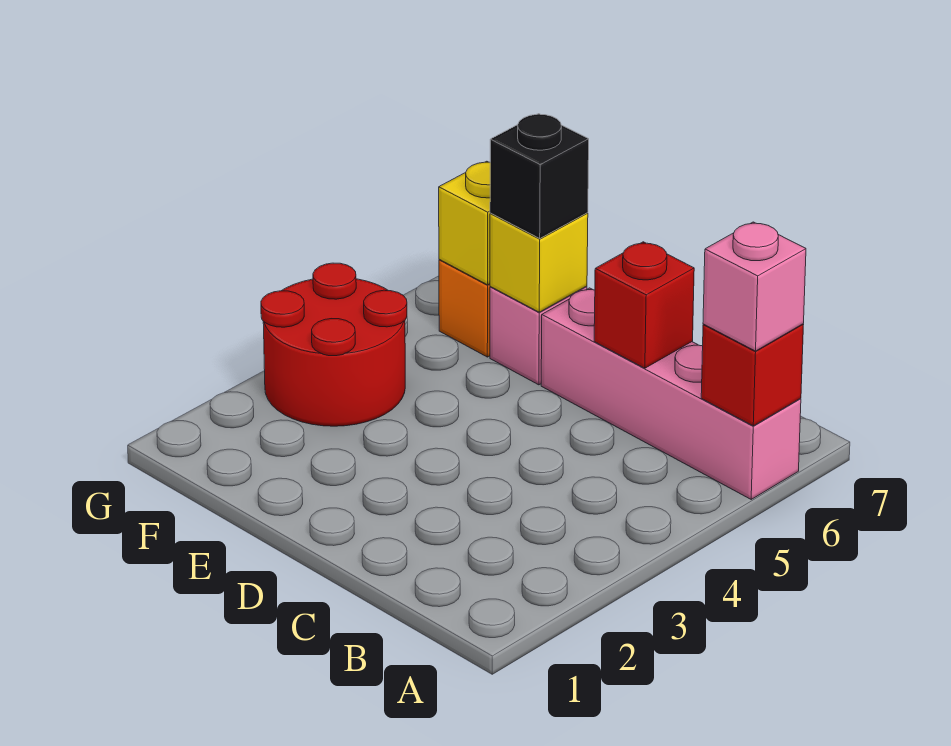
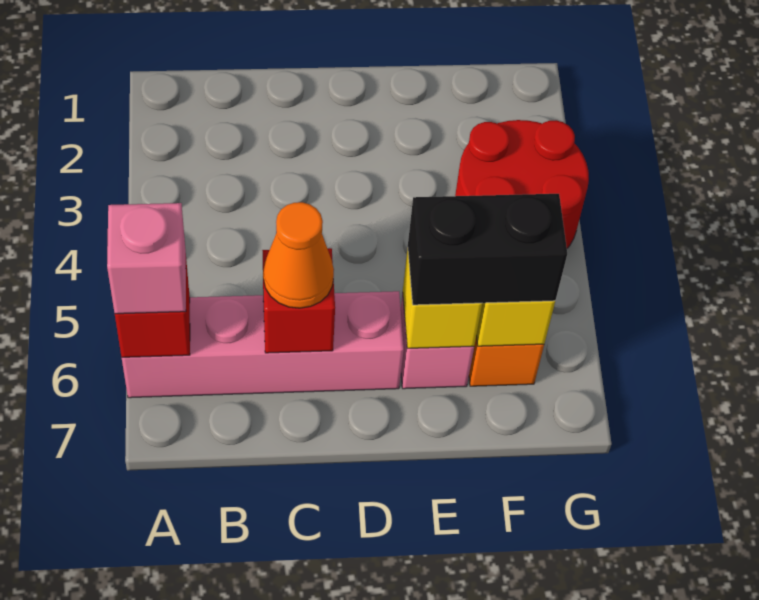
none -> orange 1x1 cone [263,202,334,308]
black 1x1 brick [490,114,589,238] -> black 1x2 brick [408,194,567,305]

